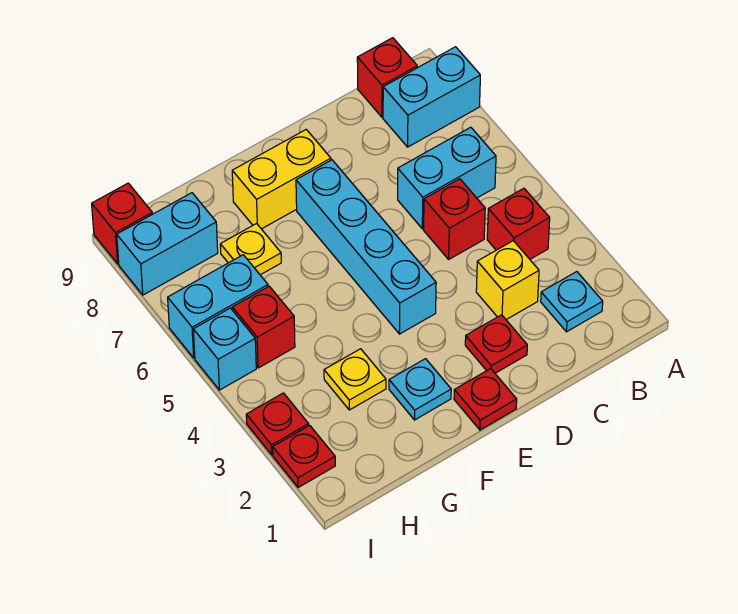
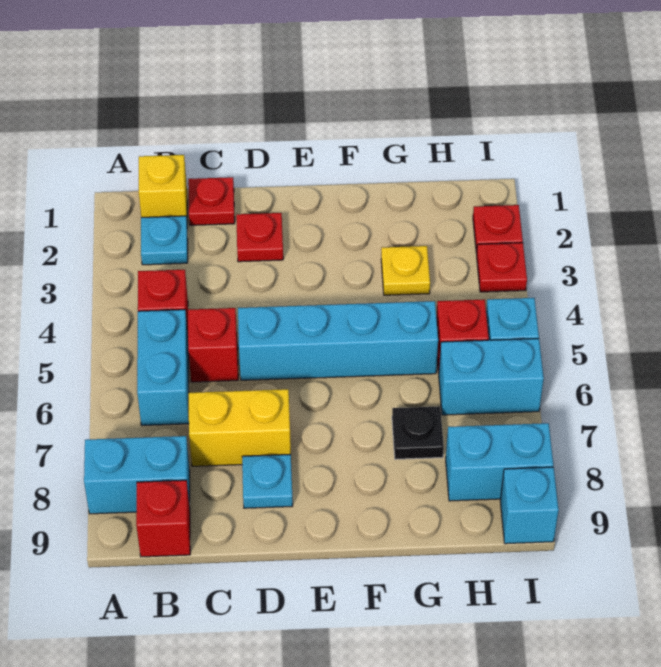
cyan 1x2 brick [398,127,496,229] -> cyan 1x2 brick turned to [137,310,189,426]
yellow 1x1 brick [476,241,539,320] -> yellow 1x1 brick moved to [139,155,187,217]
red 1x1 plate [454,369,517,430] -> red 1x1 plate moved to [188,177,235,225]
cyan 1x4 brick [296,160,436,334] -> cyan 1x4 brick turned to [238,301,438,380]
yellow 1x2 brick [232,130,331,229] -> yellow 1x2 brick moved to [189,389,291,466]
cyan 1x1 plate [389,359,451,420] -> cyan 1x1 plate moved to [242,454,293,508]
yellow 1x1 plate [220,224,281,275] -> black 1x1 plate [392,406,444,459]
red 1x1 brick [92,183,152,264] -> cyan 1x1 brick [500,467,559,544]

